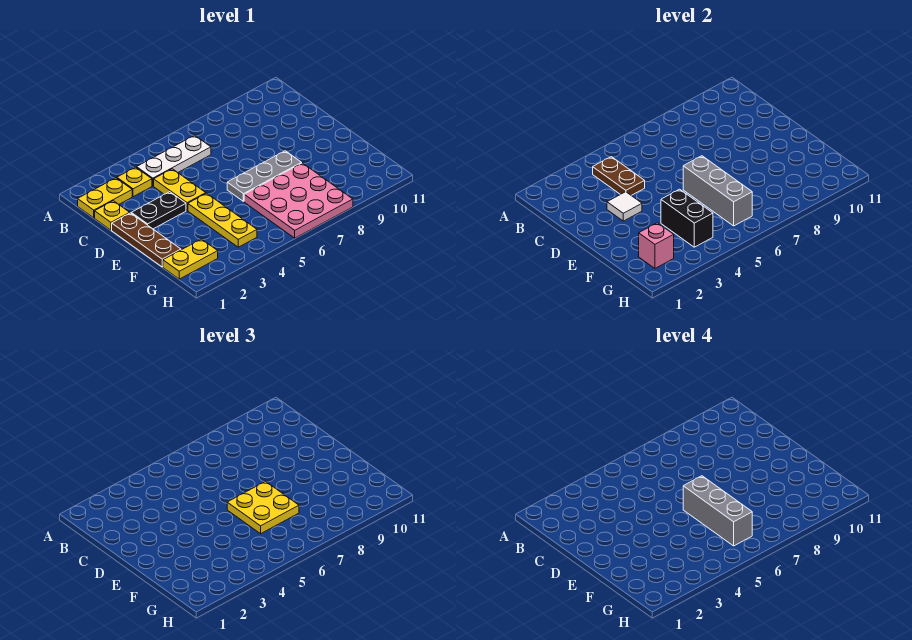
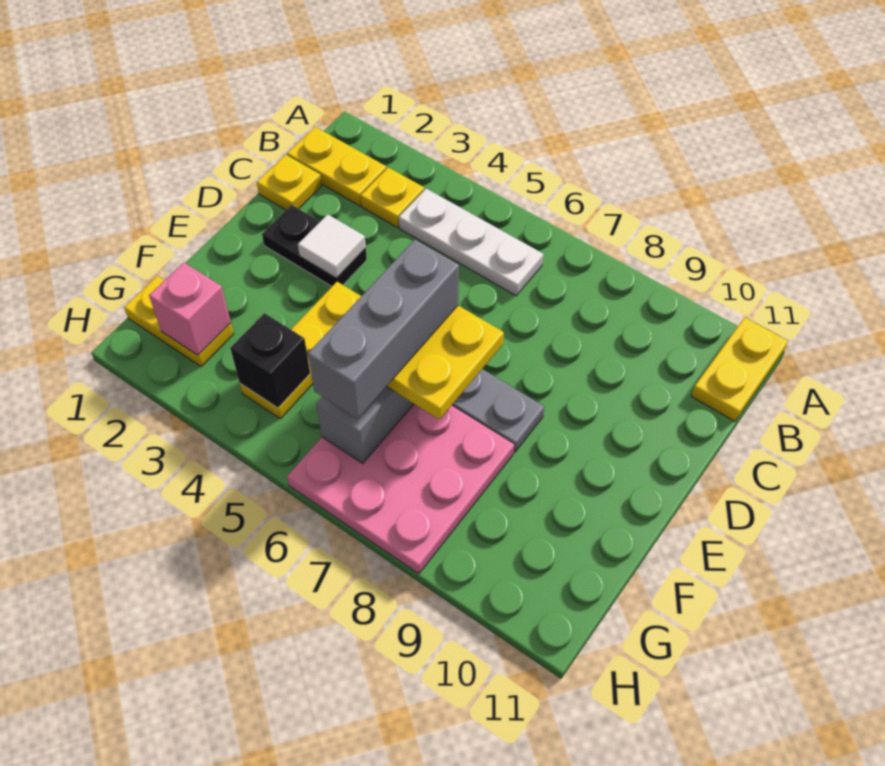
brown 1x2 plate [593,157,645,195] -> none
yellow 1x2 plate [154,169,206,210] -> yellow 1x2 plate moved to [691,317,788,421]
brown 1x3 plate [112,213,181,267] -> none
black 1x2 brick [661,189,713,247] -> black 1x1 brick [230,313,310,408]

